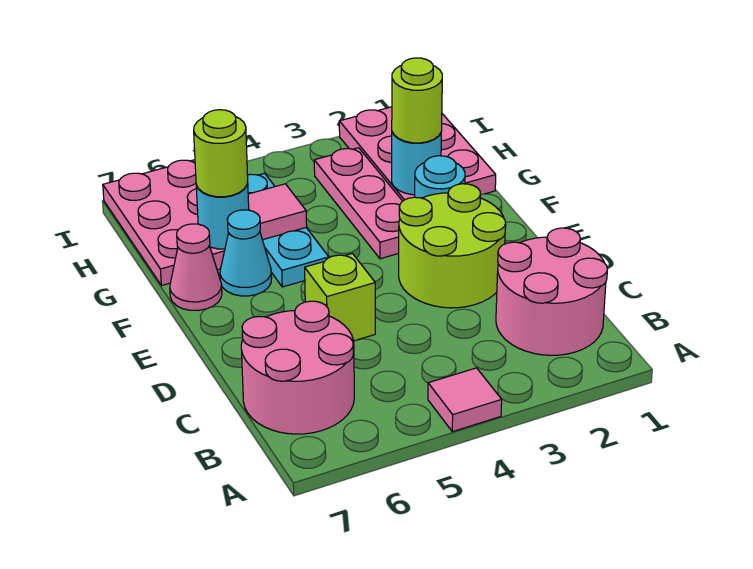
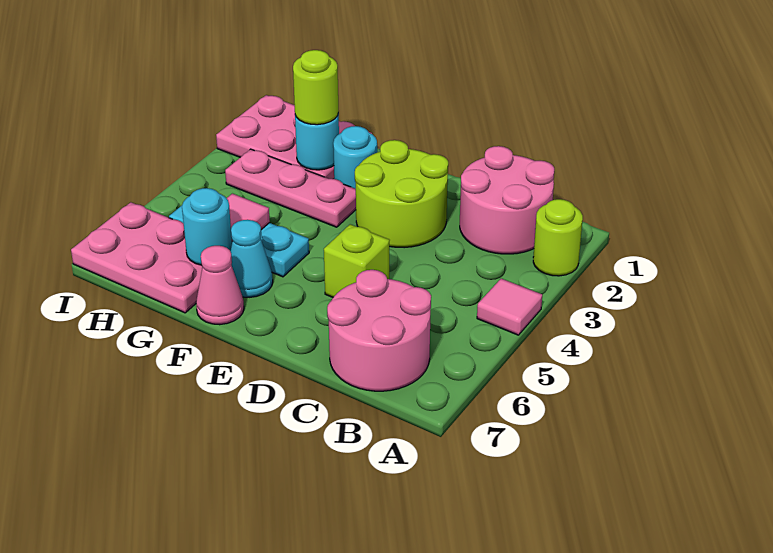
lime 1x1 round brick [194,110,248,197] -> lime 1x1 round brick moved to [533,199,583,276]

